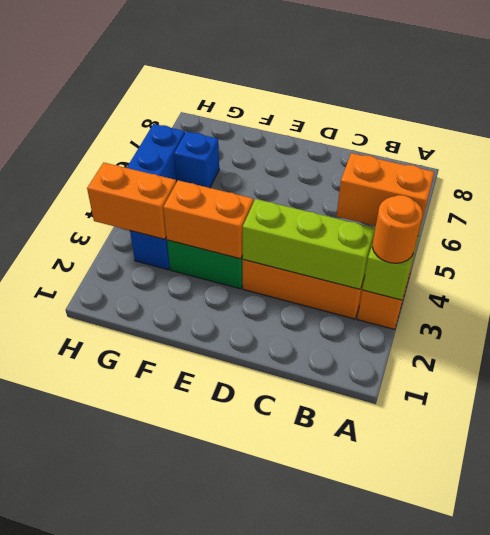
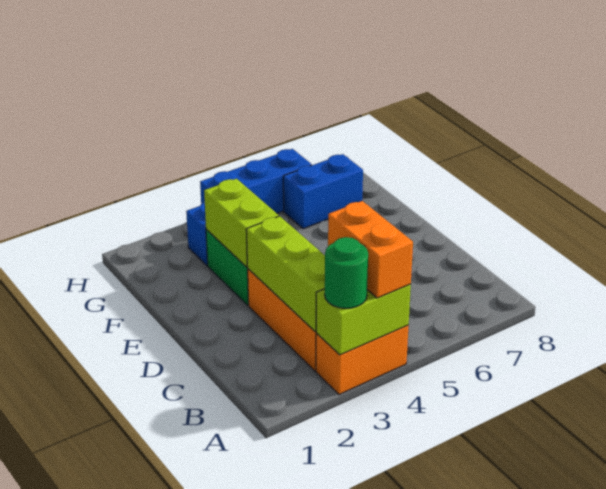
orange 1x1 round brick [372,195,423,263] -> green 1x1 round brick [325,237,368,308]
orange 1x2 brick [163,180,253,259] -> lime 1x2 brick [204,179,279,267]
orange 1x2 brick [87,162,176,239] -> none
blue 1x1 brick [174,131,219,188] -> blue 1x2 brick [283,154,363,229]

